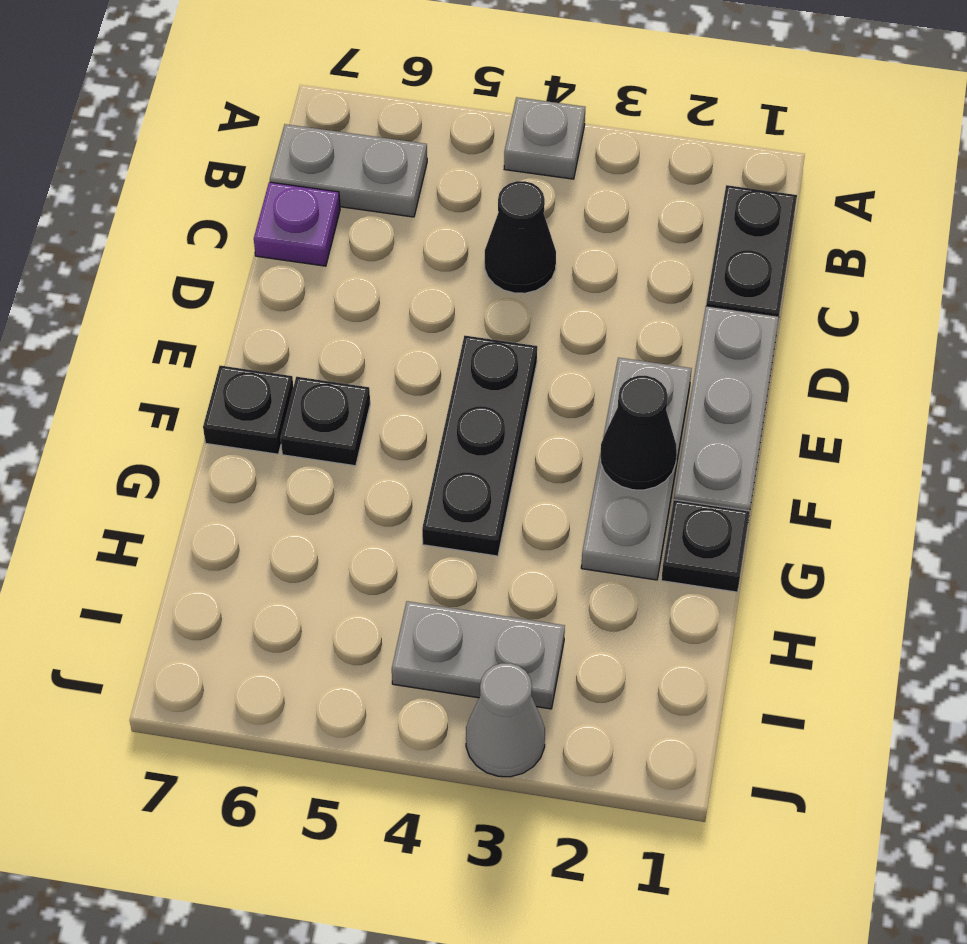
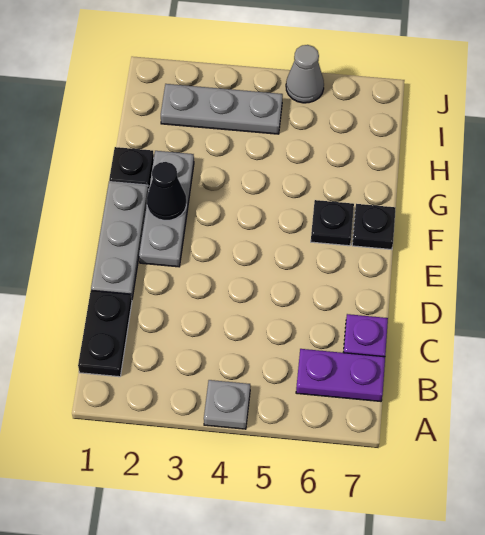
grey 1x2 plate [270,124,427,217] -> purple 1x2 plate [296,349,385,401]
black 1x1 cone [485,181,556,293] -> none
black 1x3 plate [422,336,537,556] -> none
grey 1x2 plate [392,601,565,709] -> grey 1x3 plate [161,84,283,134]
grey 1x1 cone [466,663,545,777] -> grey 1x1 cone moved to [286,45,324,103]

